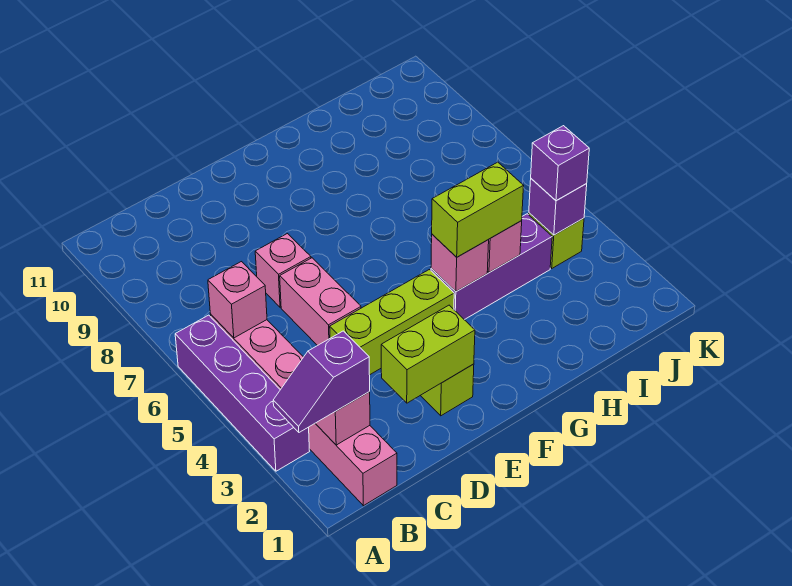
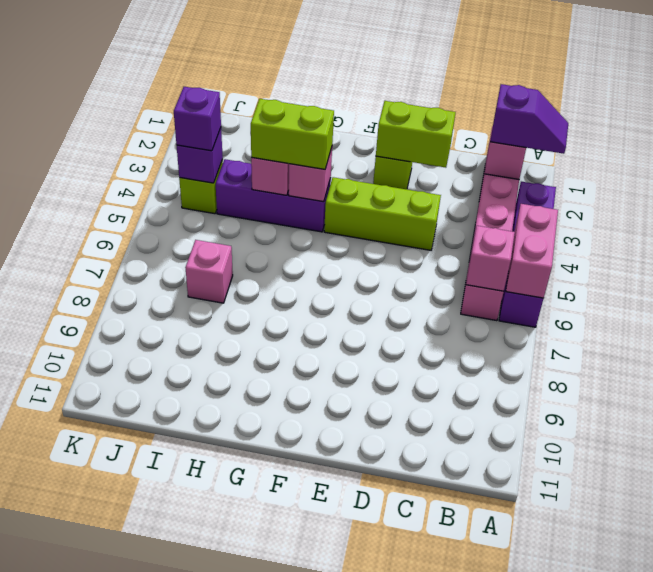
pink 1x2 brick [280,258,361,346] -> pink 1x2 brick moved to [506,204,558,298]
pink 1x1 brick [255,234,311,307] -> pink 1x1 brick moved to [185,240,233,303]

